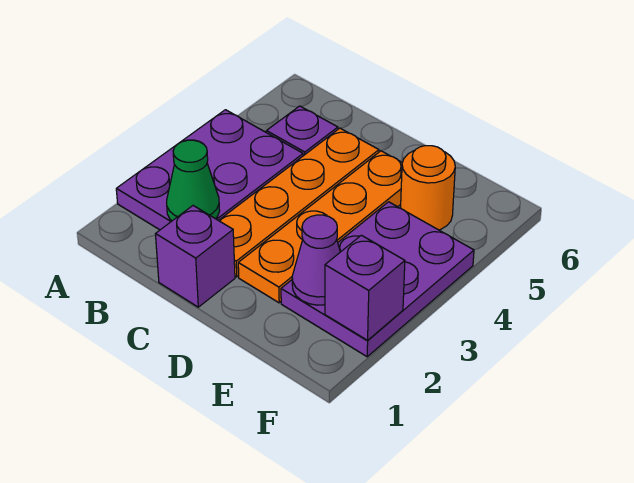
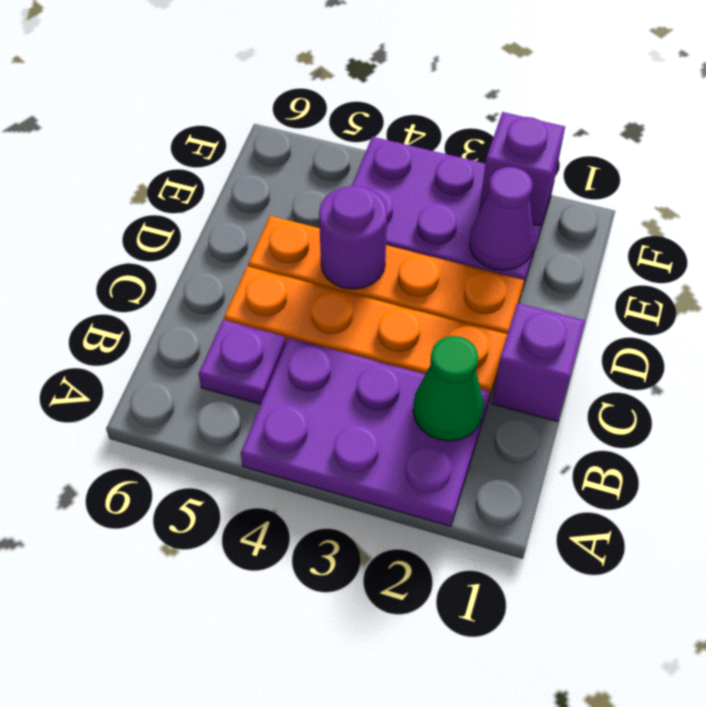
none -> purple 1x1 round brick [319,186,387,289]
orange 1x1 round brick [401,146,455,230] -> none

